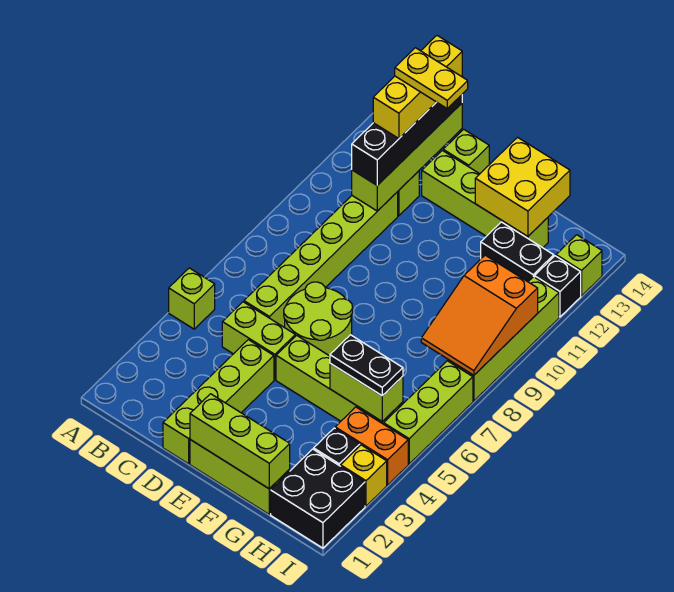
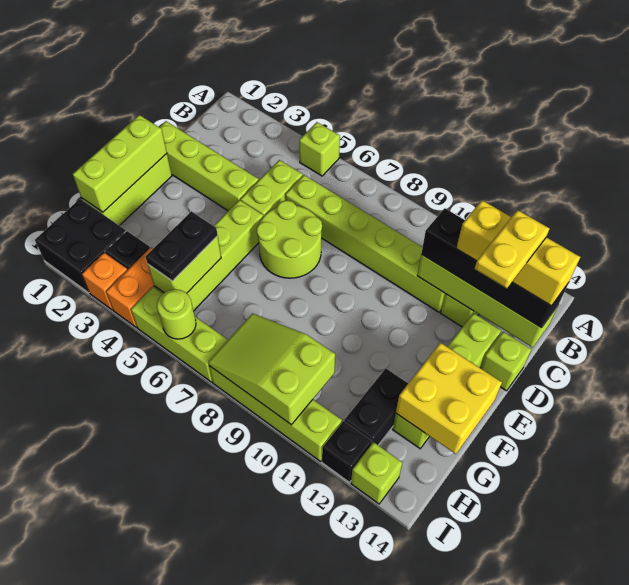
orange 2x3 slope [421,255,538,375] -> lime 2x3 slope [208,313,335,425]
yellow 1x1 brick [341,445,387,506] -> orange 1x1 brick [82,253,127,310]
none -> lime 1x1 round brick [157,289,196,339]

